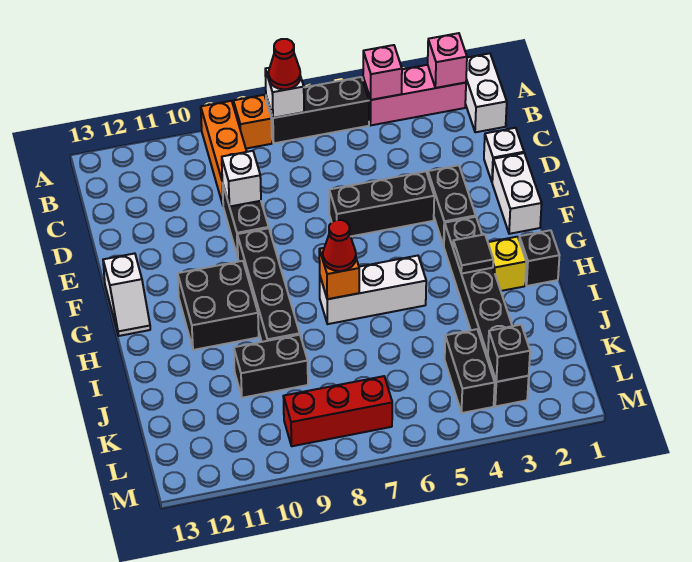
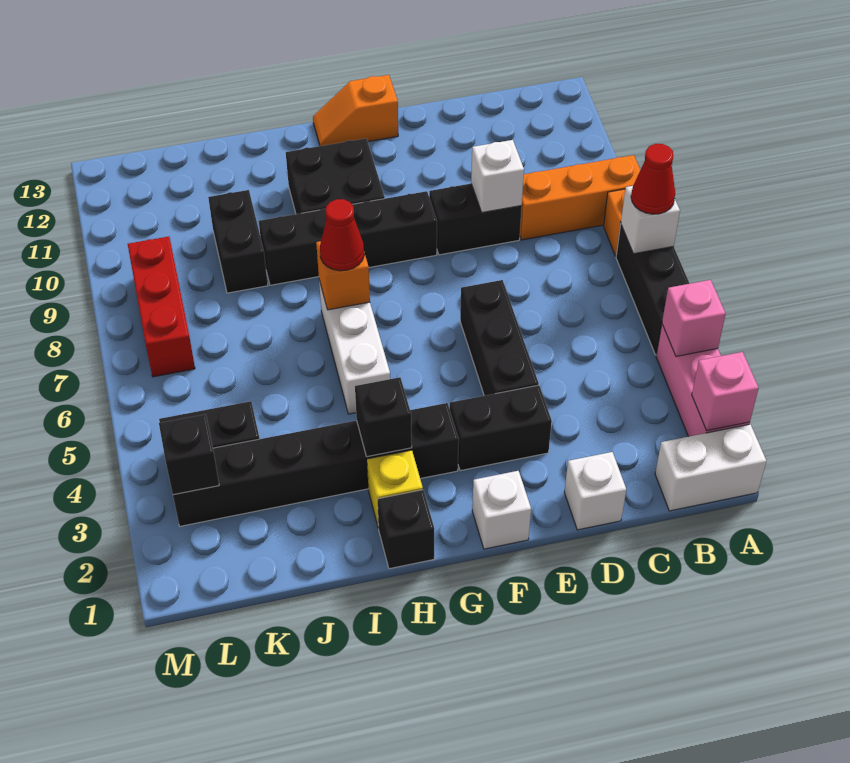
white 1x2 brick [492,153,542,234] -> white 1x1 brick [472,471,531,549]
white 1x2 slope [103,253,150,336] -> orange 1x2 slope [313,75,398,146]
black 1x1 tile [453,234,493,274] -> black 1x1 brick [355,377,412,457]

